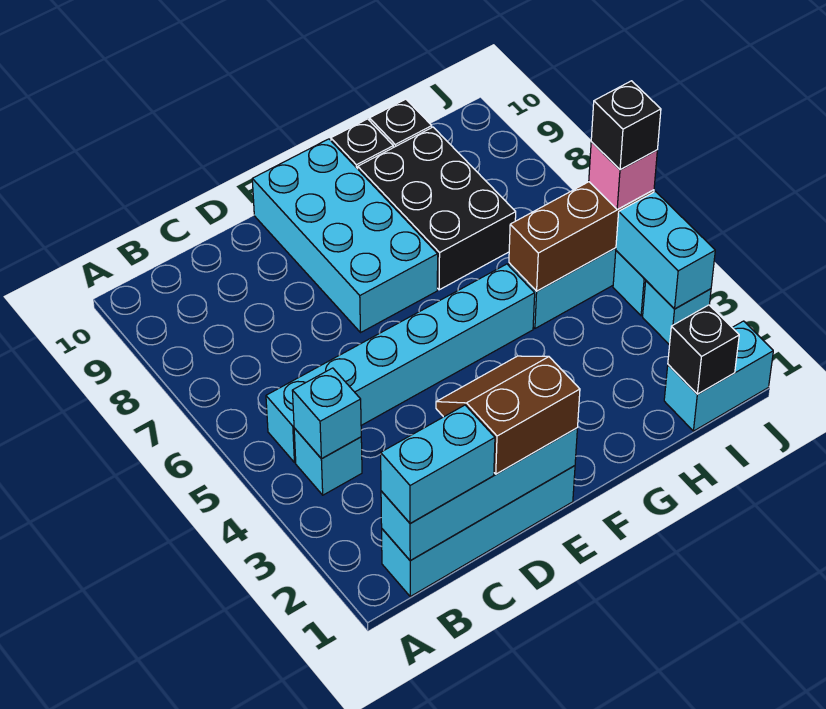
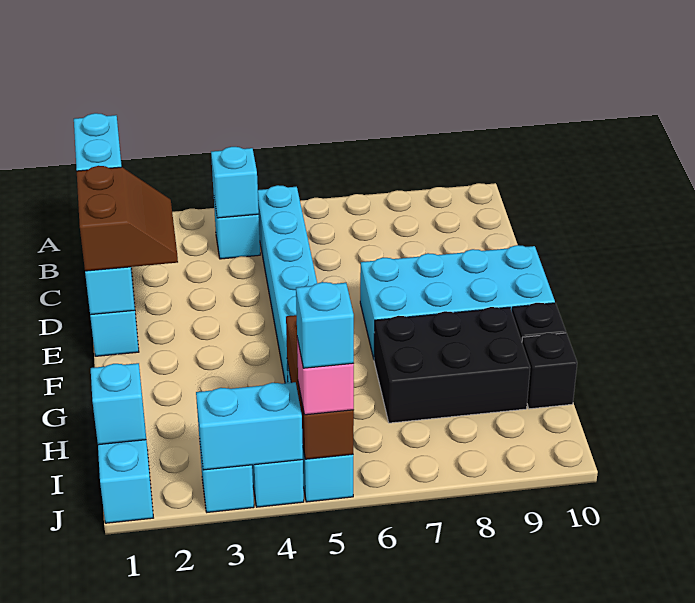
black 1x1 brick [668,305,739,394] -> cyan 1x1 brick [91,363,146,445]
black 1x1 brick [591,81,661,170] -> cyan 1x1 brick [296,282,354,368]

